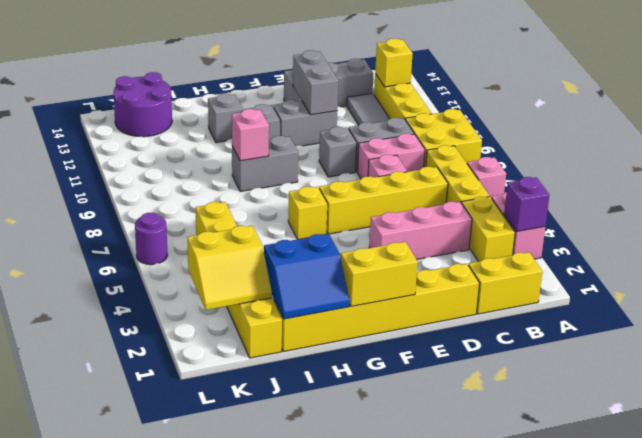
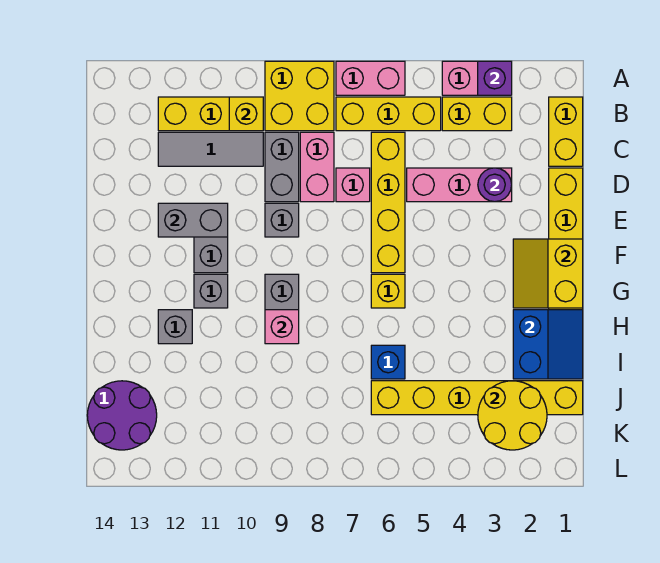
pink 1x1 brick [467,157,506,197] -> pink 1x2 brick [336,61,405,95]
yellow 1x1 brick [375,39,413,87] -> yellow 1x1 brick moved to [229,97,263,131]
pink 1x3 brick [369,202,472,259] -> pink 1x3 brick turned to [407,168,512,202]
grey 1x3 brick [284,59,373,107] -> none
none -> blue 1x1 brick [371,345,405,379]
yellow 2x2 slope [187,226,272,310] -> yellow 2x2 round brick [478,381,547,450]
purple 1x1 round brick [135,213,168,265] -> purple 1x1 round brick moved to [478,168,512,202]

